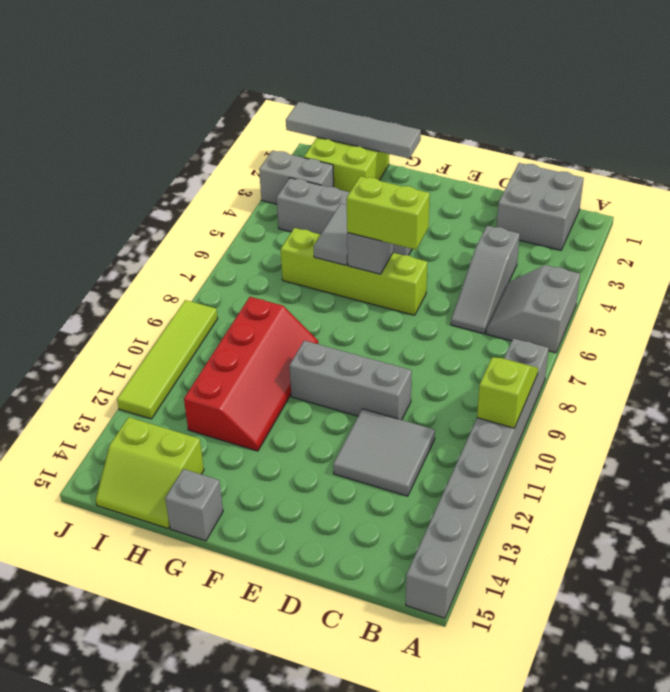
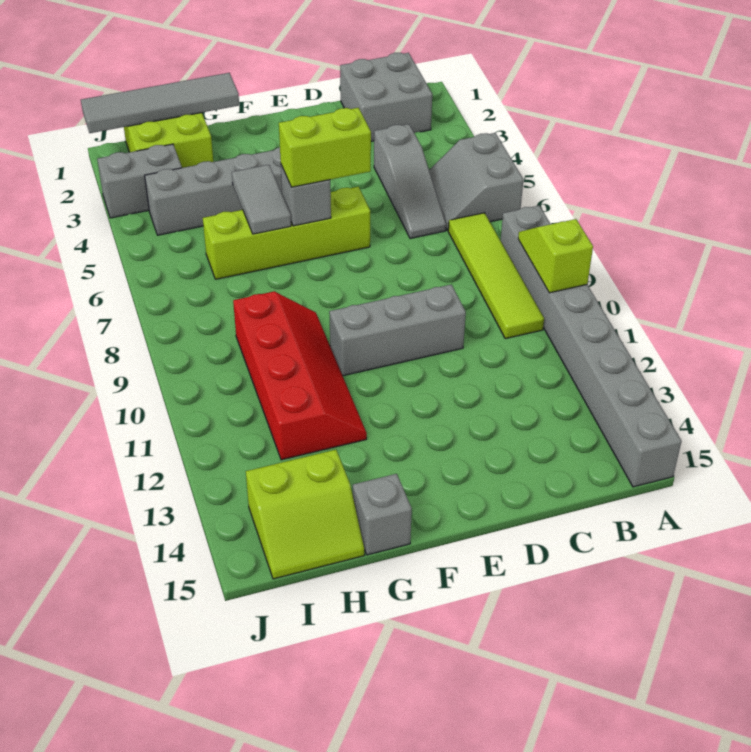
grey 2x2 tile [333,409,435,496] -> none
lime 1x4 tile [117,300,218,419] -> lime 1x4 tile moved to [448,213,544,339]

